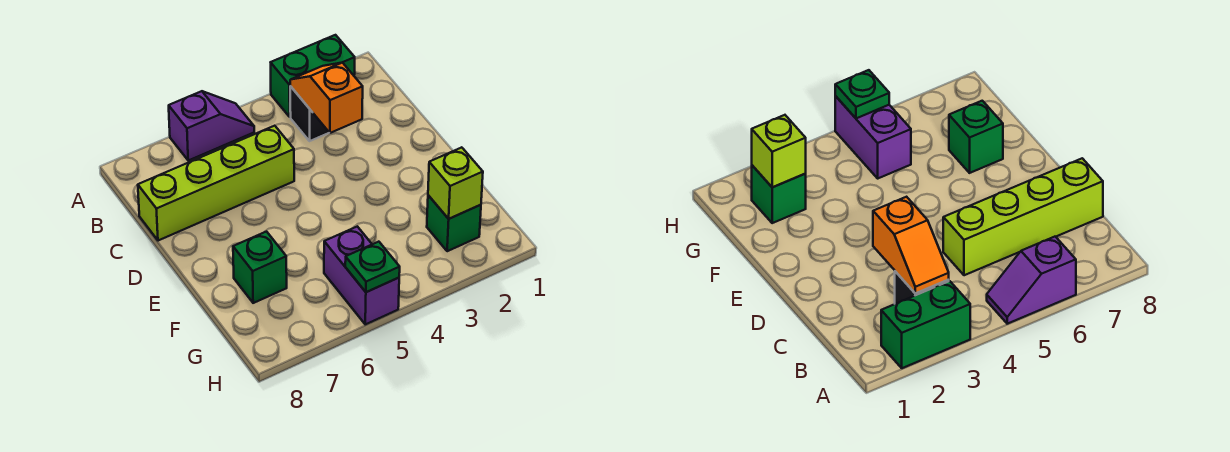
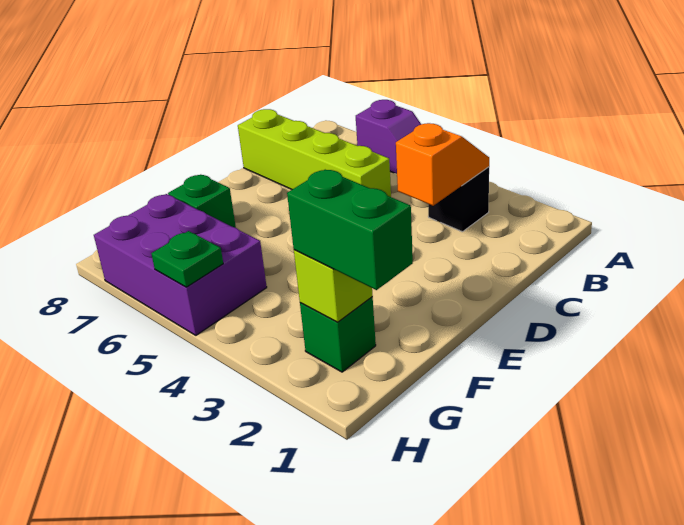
green 1x2 brick [271,35,355,117] -> green 1x2 brick moved to [287,170,413,290]
purple 1x2 brick [324,226,399,324] -> purple 2x3 brick [94,194,267,335]

